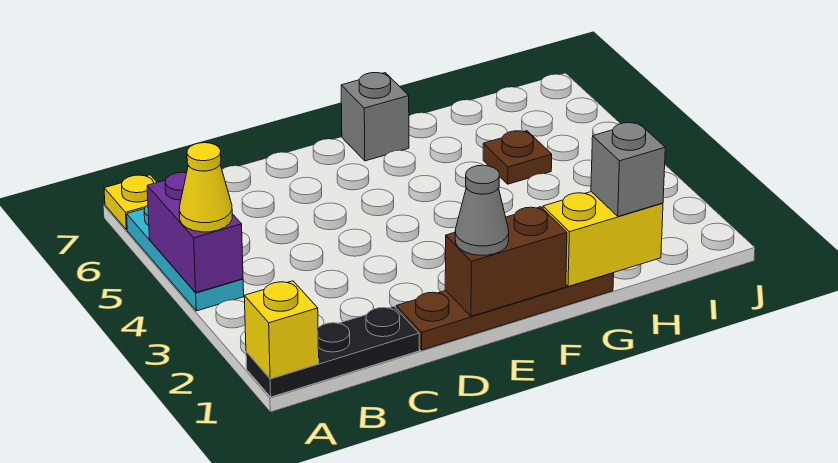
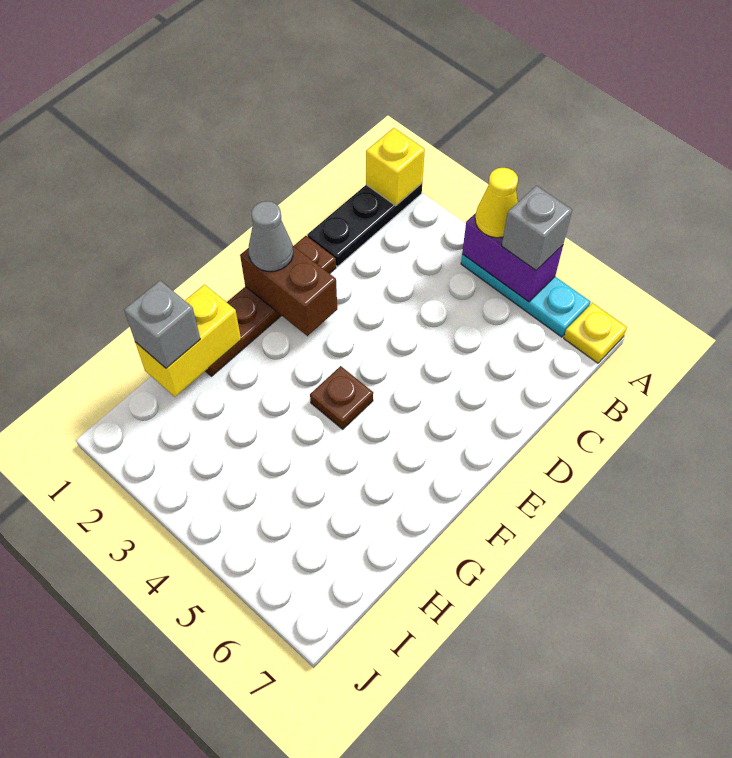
brown 1x2 brick [445,207,567,316] -> brown 1x2 brick turned to [240,246,337,336]
grey 1x1 brick [341,73,409,161] -> grey 1x1 brick moved to [502,186,572,270]
brown 1x1 plate [483,131,552,184] -> brown 1x1 plate moved to [310,366,373,429]

